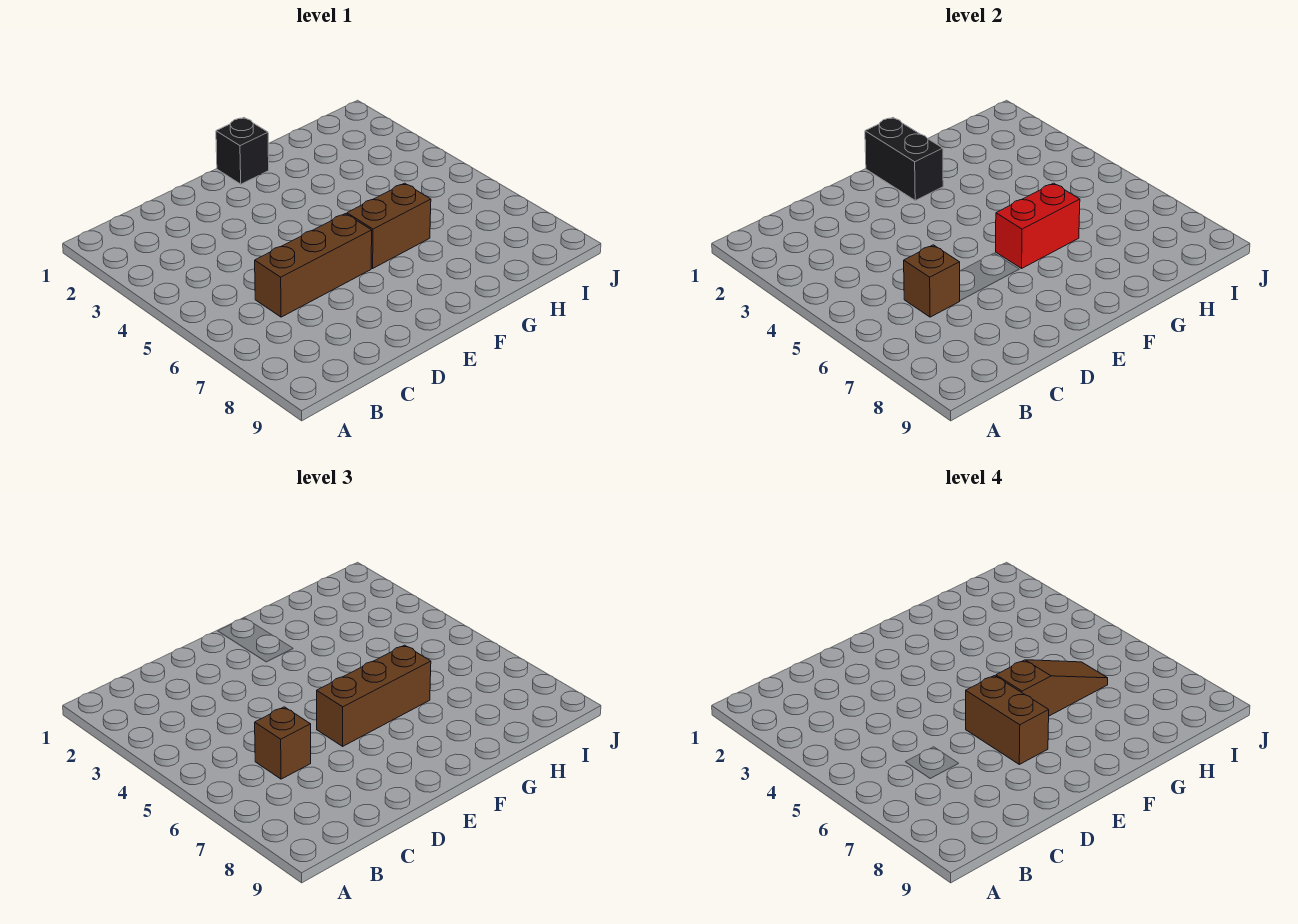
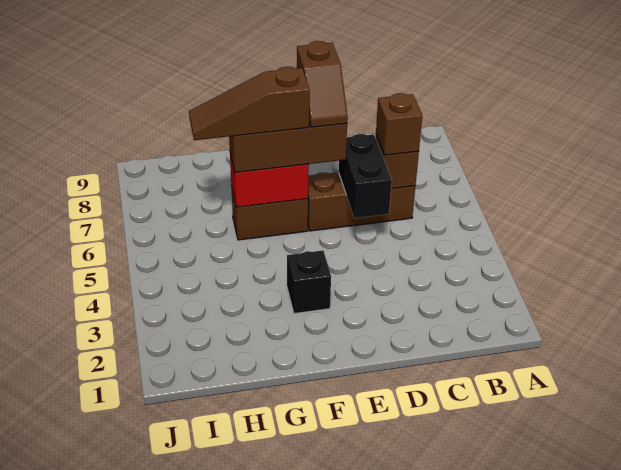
brown 1x2 brick [966,676,1049,764] -> brown 1x2 slope [297,41,348,127]
black 1x1 brick [216,118,269,184] -> black 1x1 brick moved to [287,250,331,314]
black 1x2 brick [865,118,943,200] -> black 1x2 brick moved to [339,134,392,218]

